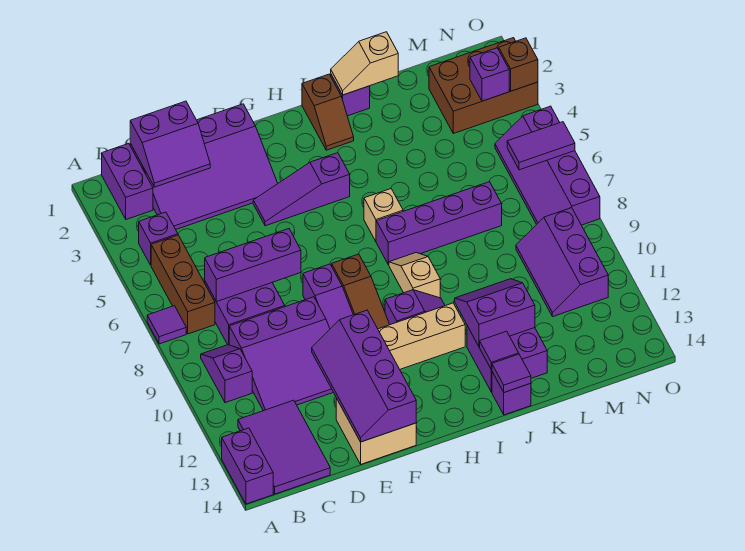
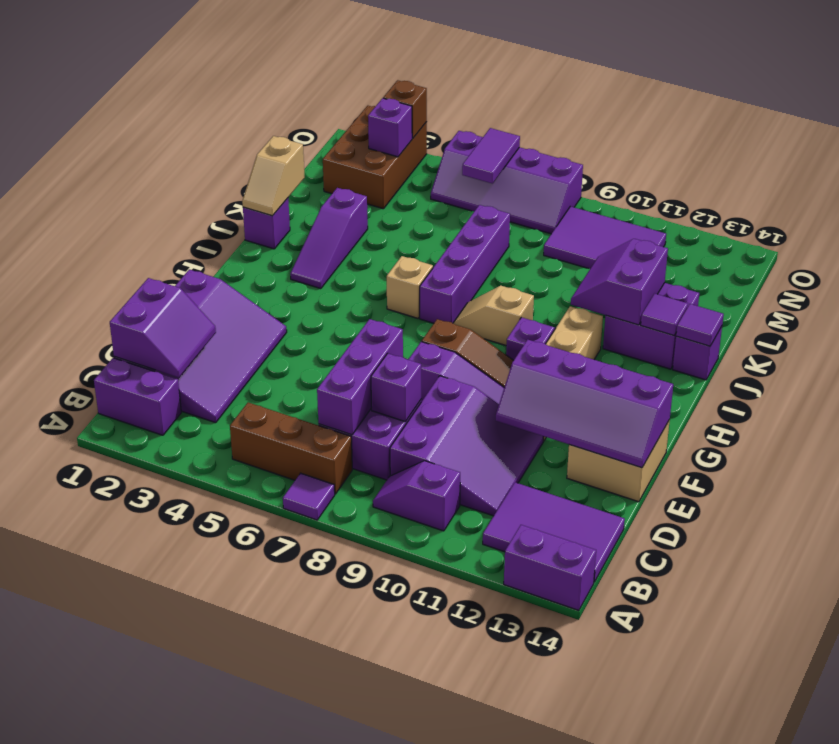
purple 1x1 brick [139,212,178,265] -> purple 1x1 brick moved to [371,353,421,422]
purple 1x3 slope [253,153,350,226] -> purple 1x3 slope moved to [290,188,368,289]
brown 1x2 slope [302,74,354,150] -> none
purple 2x3 slope [516,208,608,316] -> purple 2x3 tile [544,206,666,269]

